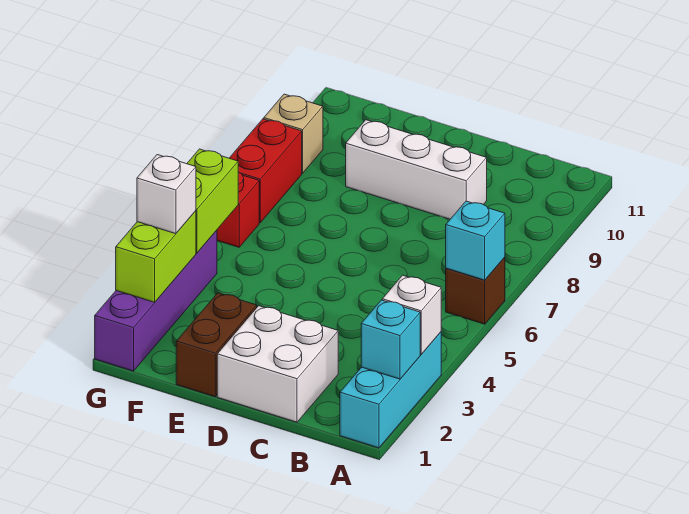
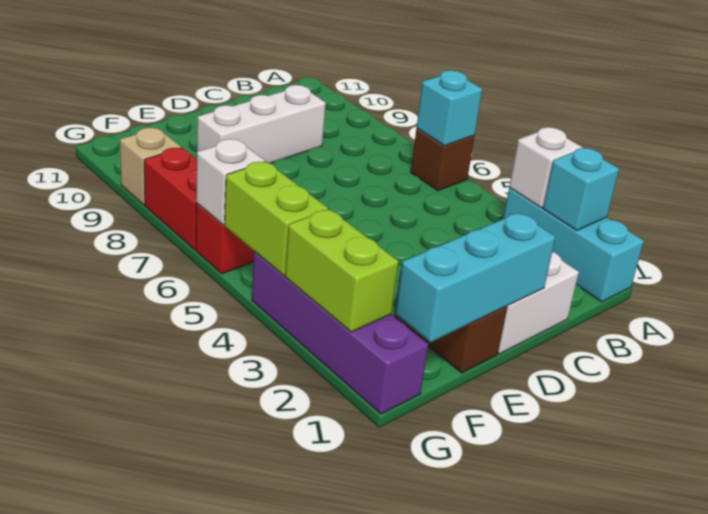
none -> cyan 1x3 brick [395,213,555,342]
white 1x1 brick [137,155,196,234] -> white 1x1 brick moved to [196,139,265,225]

